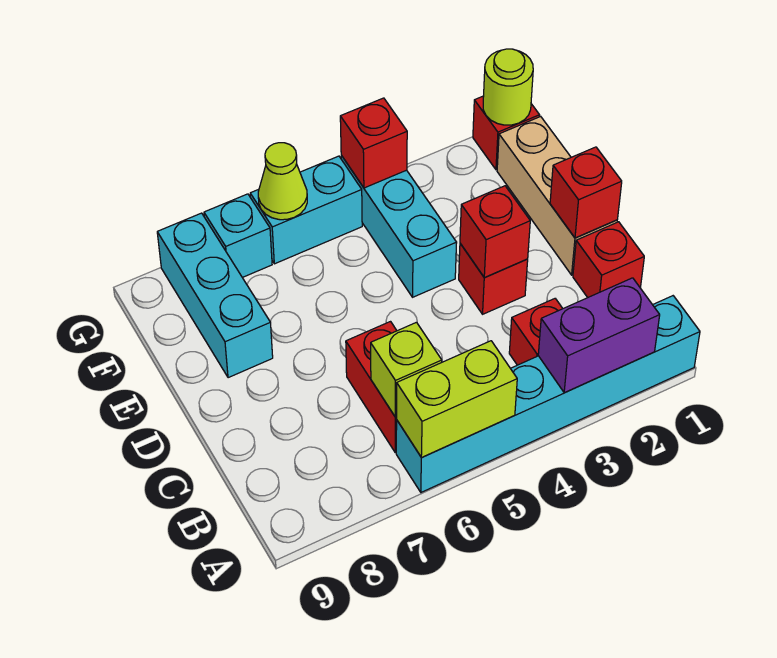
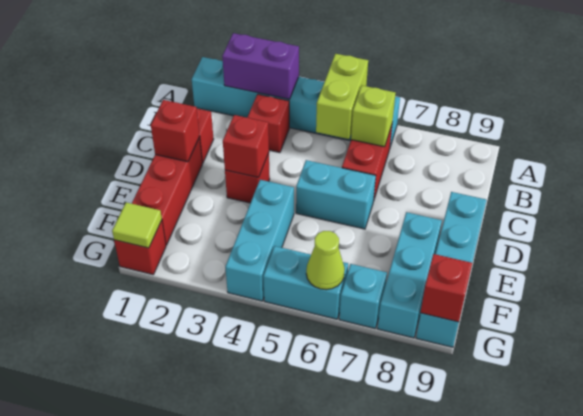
lime 1x2 brick [397,341,517,458] -> lime 1x2 brick turned to [316,54,368,139]
tan 1x3 brick [497,117,617,275] -> red 1x3 brick [132,137,202,245]
none -> cyan 1x2 brick [296,160,376,229]
none -> cyan 1x4 brick [416,192,487,347]
lime 1x1 round brick [483,49,533,125] -> lime 1x1 tile [112,202,162,248]
red 1x1 brick [340,98,407,188] -> red 1x1 brick moved to [421,254,472,322]

